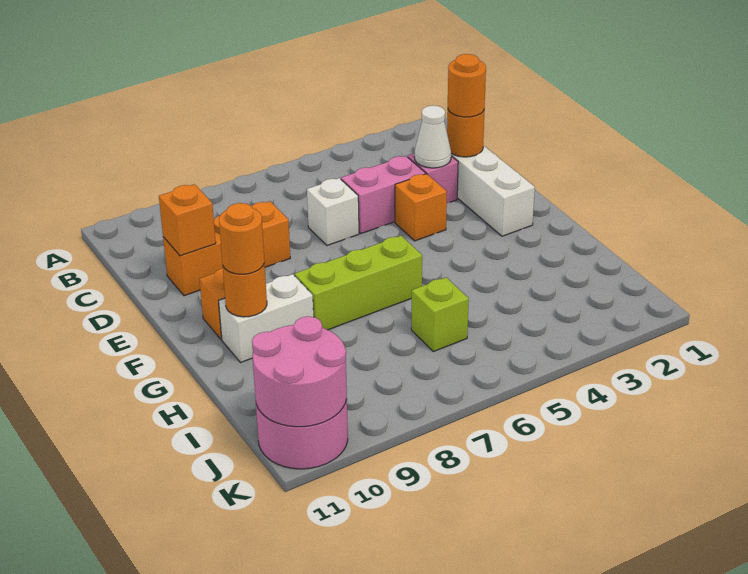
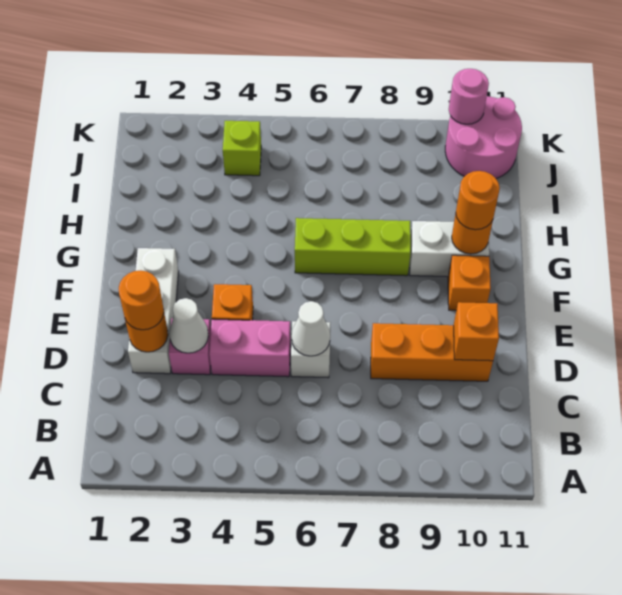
none -> white 1x1 cone [291,301,330,356]
lime 1x1 brick [411,277,469,352] -> lime 1x1 brick moved to [223,121,261,176]
pink 2x2 round brick [252,316,347,427] -> pink 1x1 round brick [449,69,489,124]

